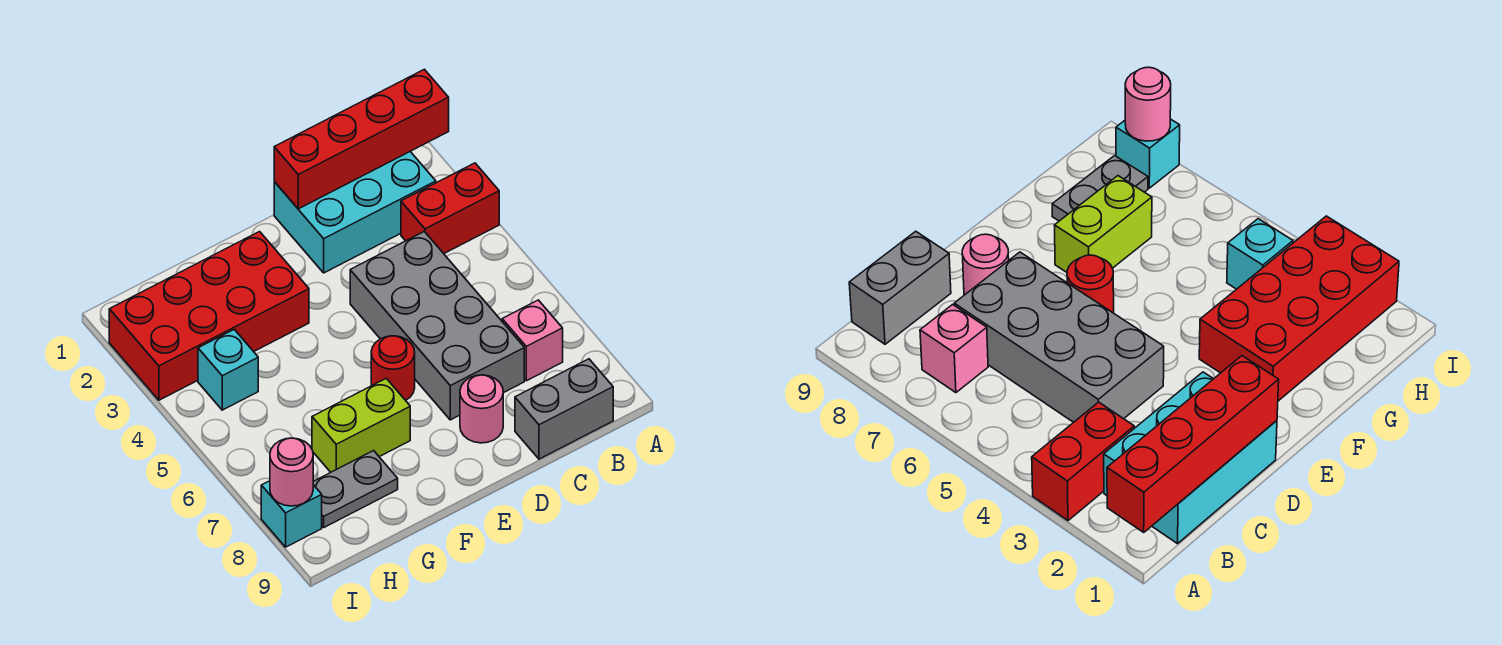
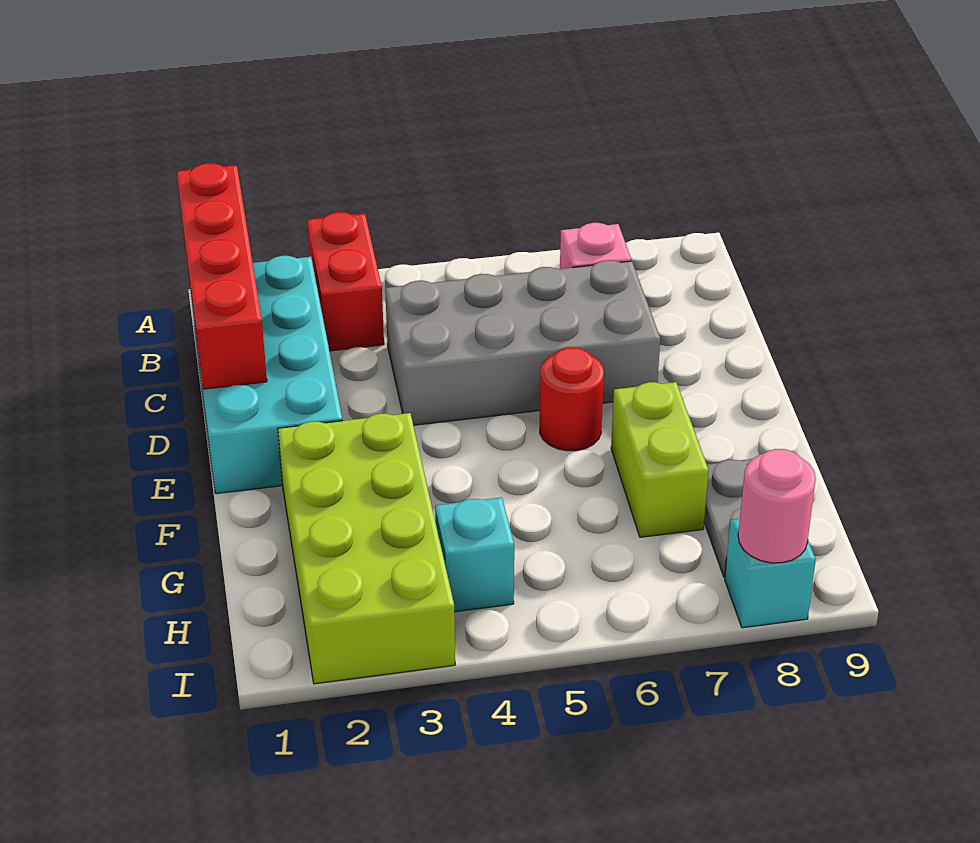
cyan 2x3 brick [274,152,436,273] -> cyan 2x4 brick [190,256,343,494]
grey 1x2 brick [515,359,613,459] -> none
pink 1x1 round brick [460,375,503,443] -> none
red 2x4 brick [109,232,309,400] -> lime 2x4 brick [278,413,455,684]

